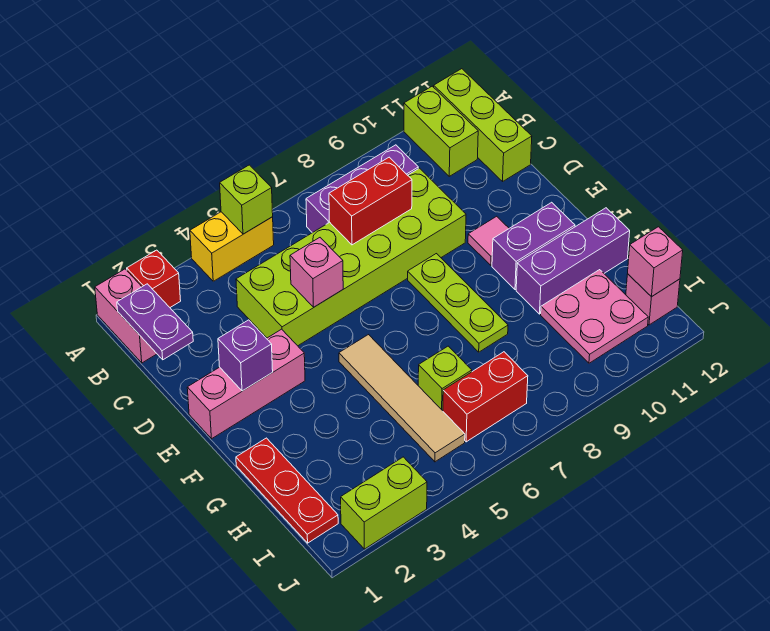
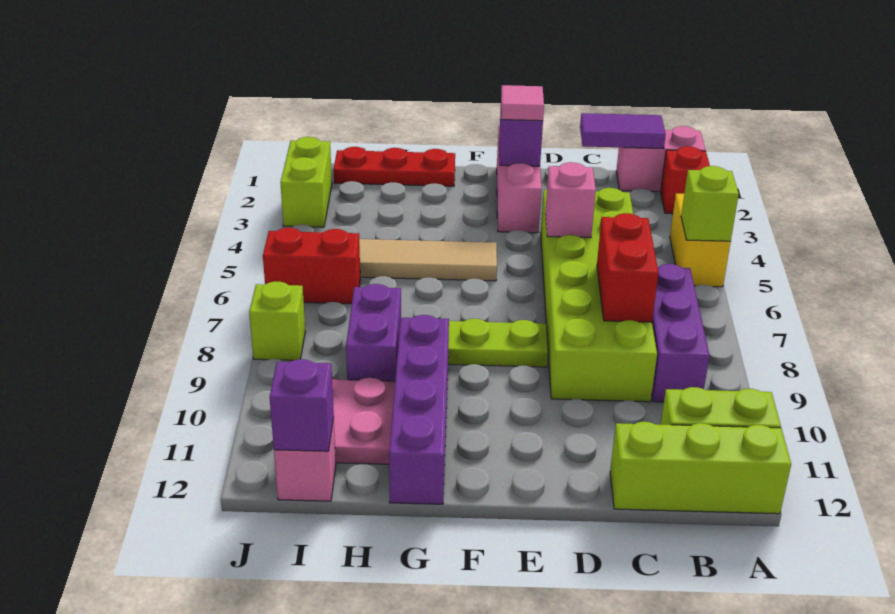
purple 1x2 plate [117,284,193,360] -> purple 1x2 tile [580,113,666,149]
pink 1x1 tile [468,216,509,265] -> pink 1x1 tile moved to [501,85,544,121]
purple 1x2 brick [492,202,575,290] -> purple 1x2 brick moved to [346,284,401,381]
purple 1x3 brick [516,208,630,314] -> purple 1x4 brick [389,315,449,504]
lime 1x1 brick [418,346,472,411] -> lime 1x1 brick moved to [249,281,305,360]
red 1x2 brick [443,352,528,442] -> red 1x2 brick turned to [263,228,360,304]
pink 1x1 brick [628,227,683,297] -> purple 1x1 brick [270,359,334,451]

